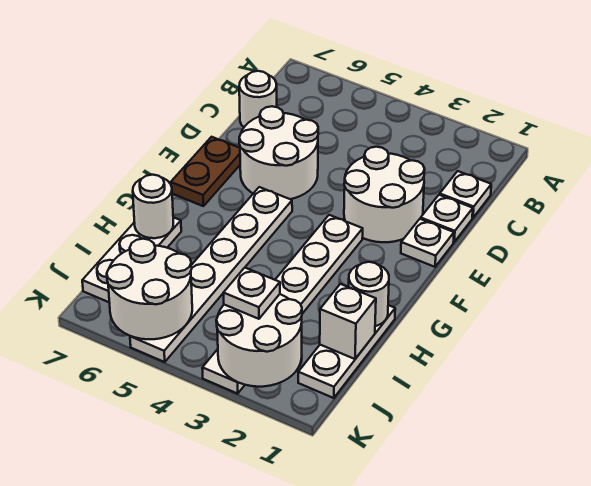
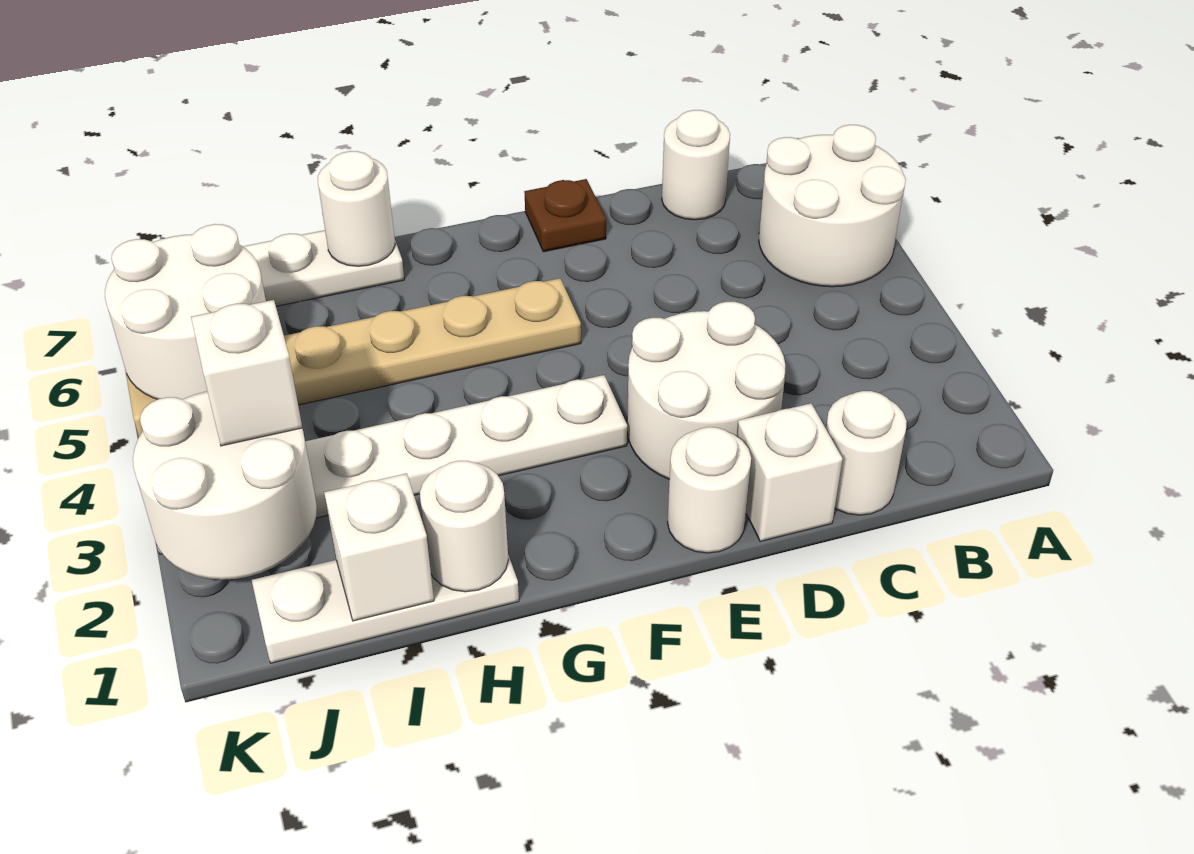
white 1x1 plate [440,171,491,218] -> white 1x1 round brick [826,391,907,515]
white 1x1 plate [421,195,473,242] -> white 1x1 brick [737,403,842,541]
white 2x2 round brick [239,106,318,199] -> white 2x2 round brick moved to [759,125,906,287]
white 1x1 plate [401,219,454,267] -> white 1x1 round brick [667,427,751,553]
brown 1x2 plate [171,137,240,206] -> brown 1x1 plate [524,179,606,252]
white 1x6 plate [130,187,292,362] -> tan 1x6 plate [125,278,581,436]
white 1x1 plate [223,268,280,319] -> white 1x1 brick [191,300,302,446]

